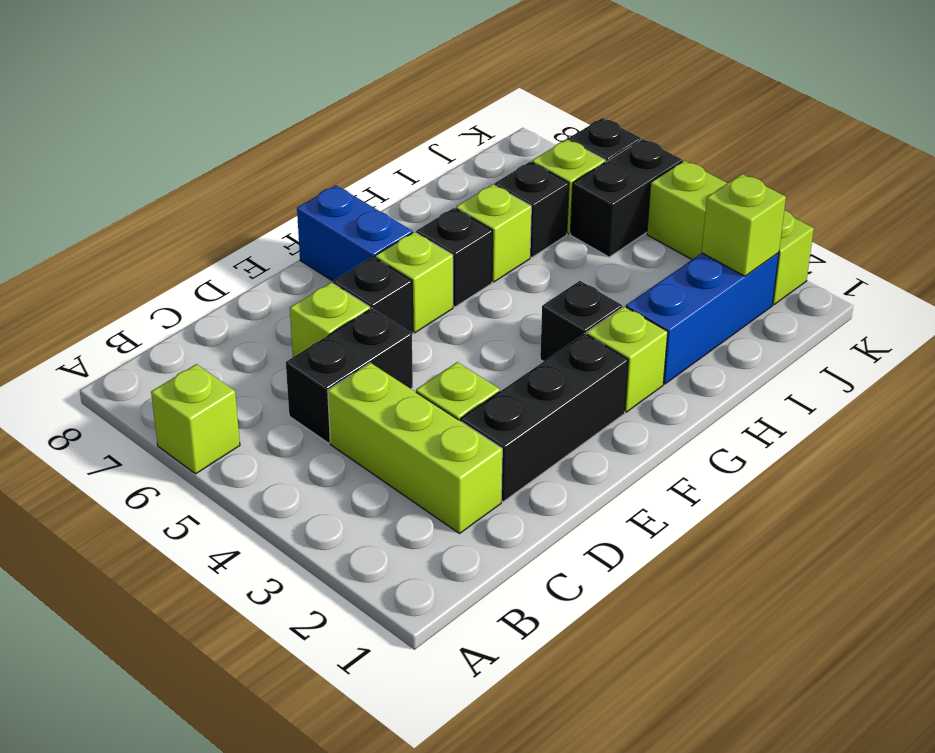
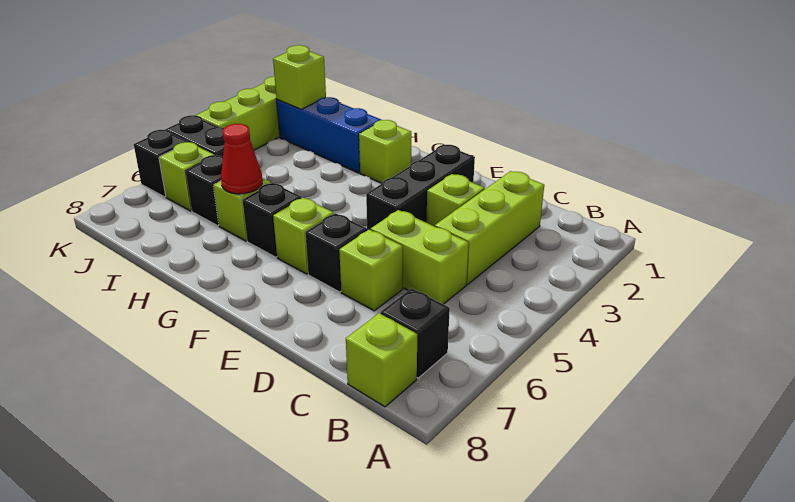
lime 1x1 brick [151,364,240,474] -> lime 1x1 brick moved to [346,313,417,407]
black 1x2 brick [286,308,413,443] -> lime 1x2 brick [370,210,469,304]
black 1x3 brick [461,333,628,502] -> black 1x3 brick turned to [366,145,475,230]
blue 1x2 brick [297,185,412,281] -> none
black 1x1 brick [540,281,622,361] -> black 1x1 brick moved to [381,288,450,378]
none -> red 1x1 cone [221,124,262,194]

